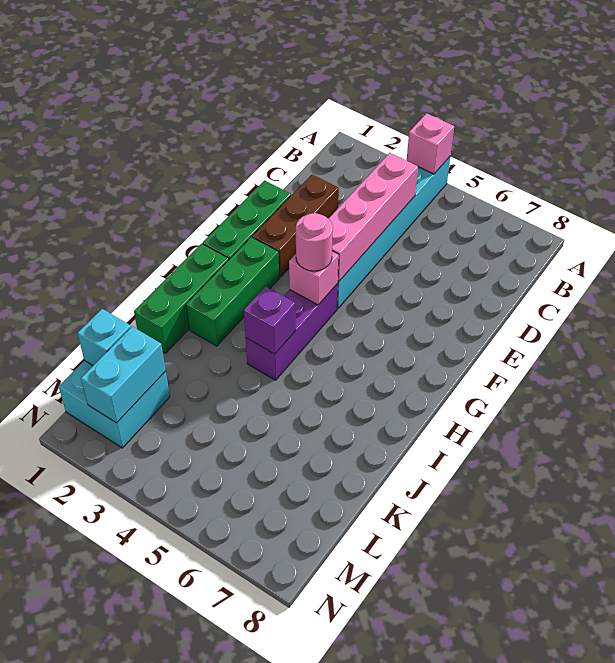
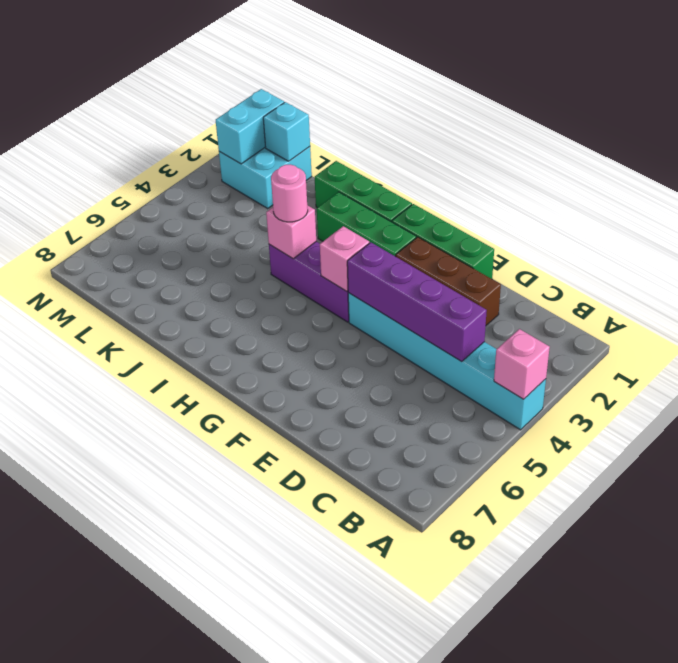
pink 1x4 brick [328,153,418,282] -> purple 1x4 brick [347,242,487,362]
pink 1x1 round brick [296,213,333,271] -> pink 1x1 round brick moved to [271,165,308,222]
purple 1x1 brick [244,286,296,354] -> pink 1x1 brick [266,205,316,259]
cyan 1x2 brick [81,327,166,423] -> cyan 1x2 brick turned to [216,89,284,164]

